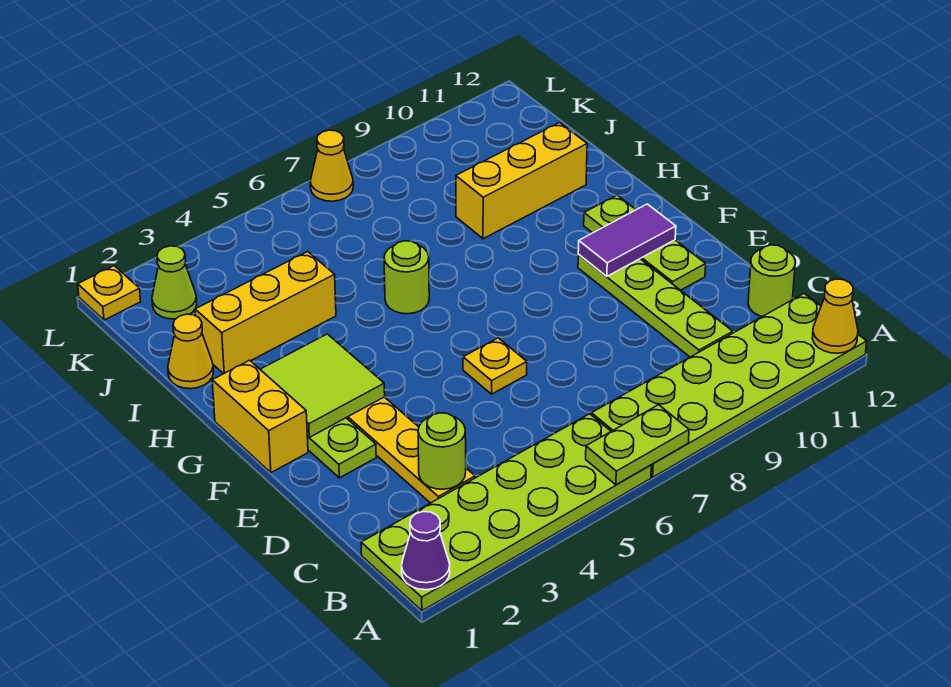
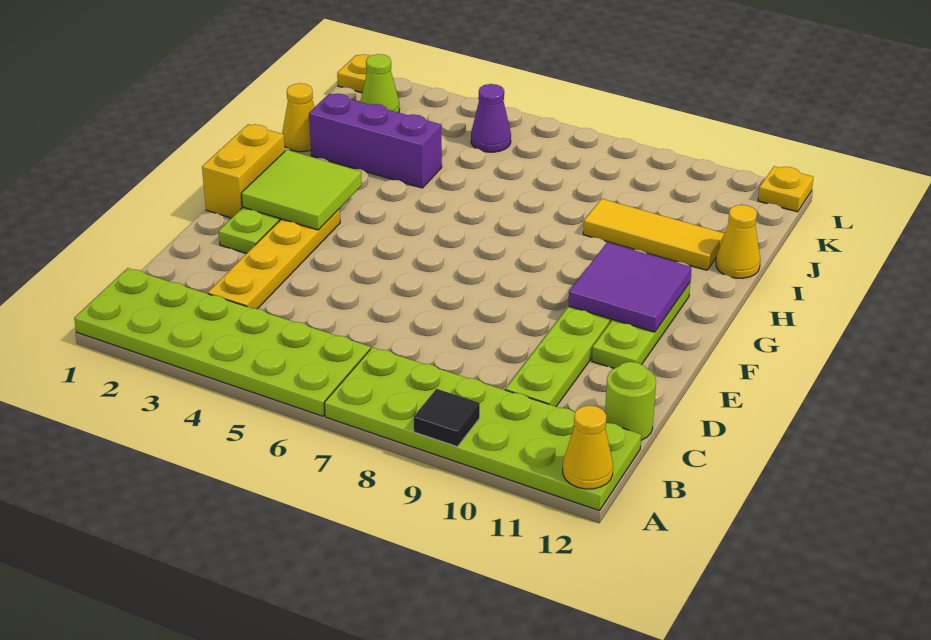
purple 1x1 cone [402,512,450,590] -> purple 1x1 cone moved to [471,84,511,152]
lime 1x2 plate [586,405,689,485] -> none
none -> black 1x1 tile [414,389,480,447]
lime 1x1 round brick [418,413,466,489] -> none
yellow 1x1 plate [463,338,527,394] -> yellow 1x1 plate moved to [758,166,813,212]
purple 1x2 tile [578,204,676,276] -> purple 2x2 tile [569,243,692,332]
lime 1x1 round brick [384,241,429,314] -> none
yellow 1x3 brick [195,252,336,374] -> purple 1x3 brick [309,94,442,188]
yellow 1x3 brick [456,122,587,239] -> yellow 1x3 tile [583,199,725,270]
yellow 1x1 cone [310,130,353,201] -> yellow 1x1 cone moved to [716,205,760,278]

